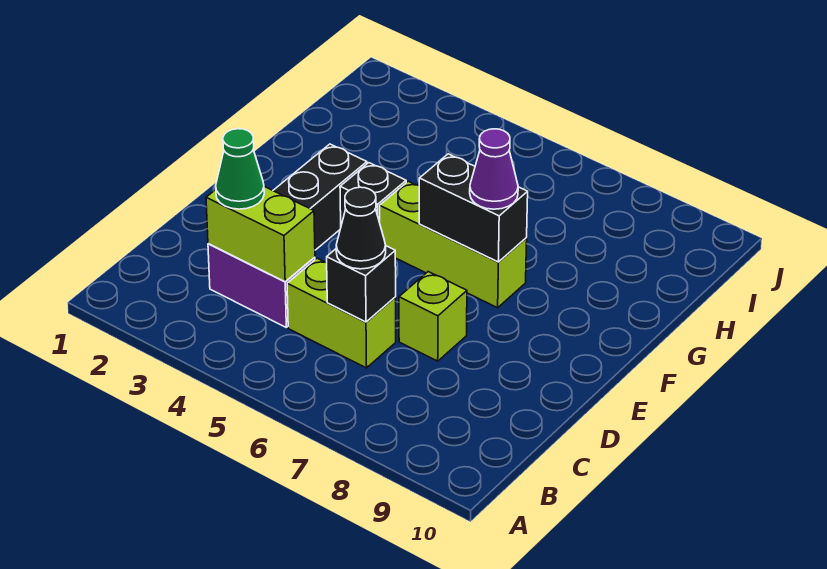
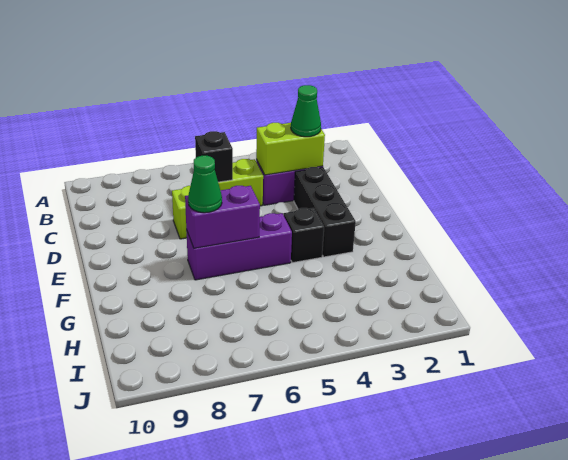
black 1x1 cone [336,187,386,269] -> none
lime 1x3 brick [380,181,527,308] -> purple 1x3 brick [186,213,292,280]
black 1x2 brick [419,154,528,262] -> purple 1x2 brick [185,186,260,248]
purple 1x1 cone [470,129,518,209] -> green 1x1 cone [188,156,222,213]

